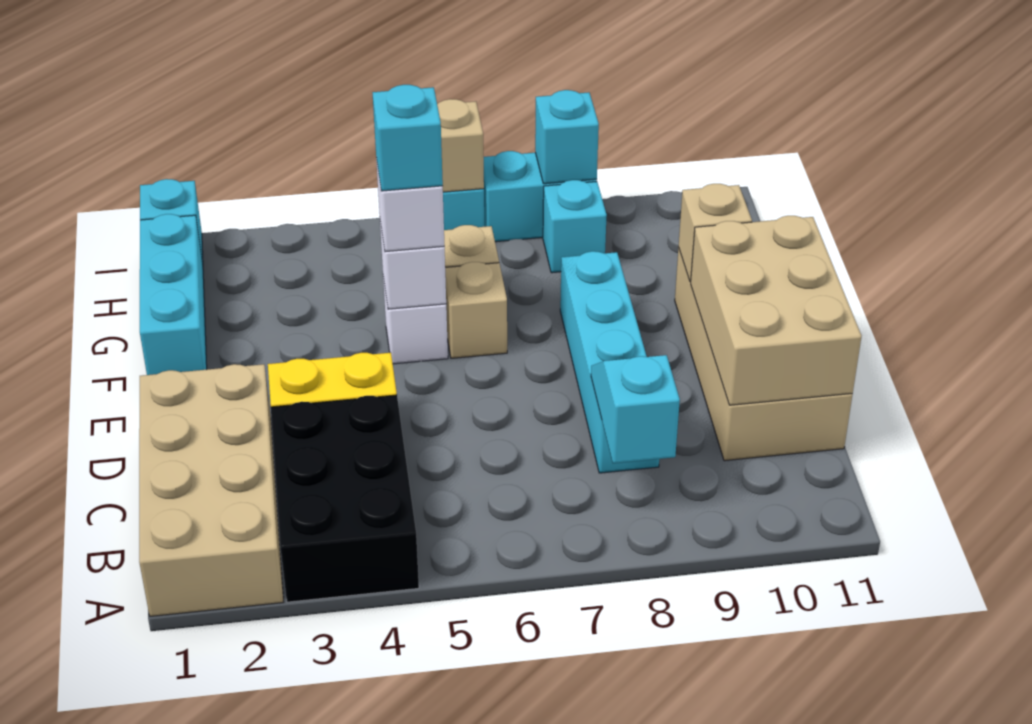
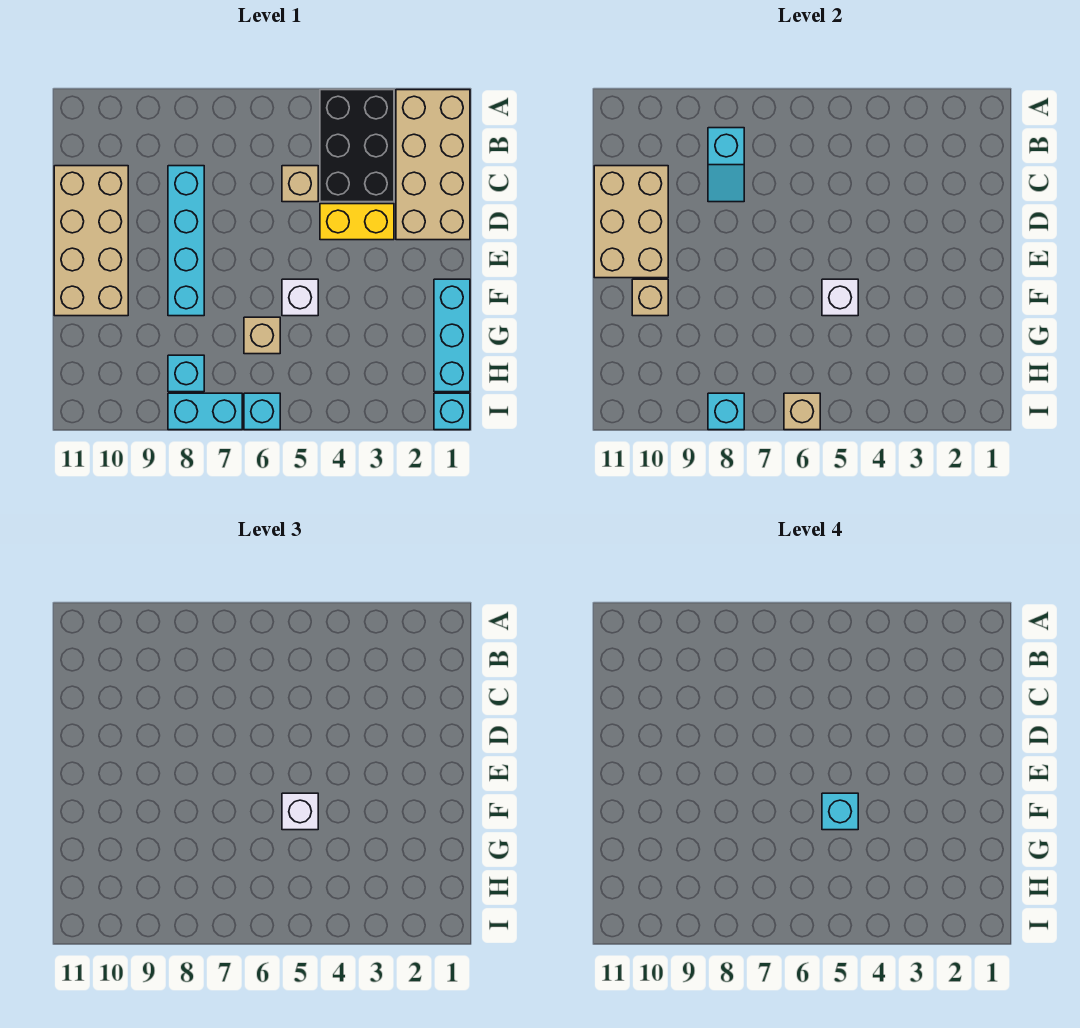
tan 1x1 brick [445,262,507,358] -> tan 1x1 brick moved to [282,166,318,202]

